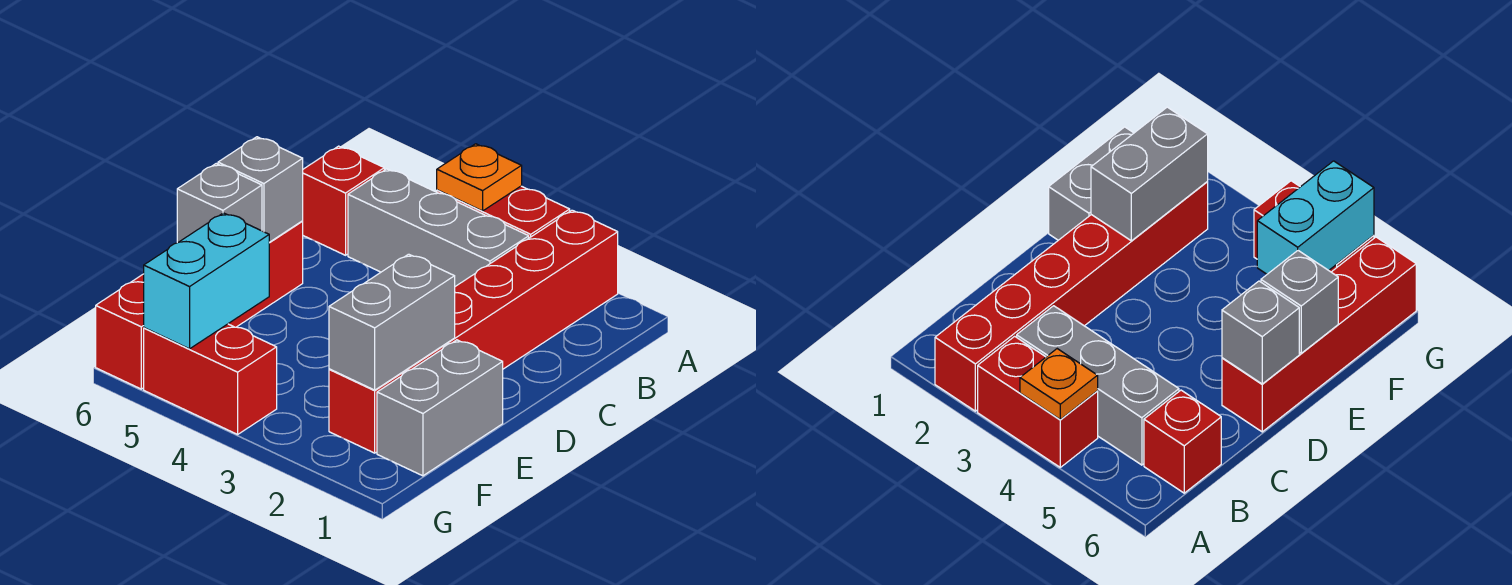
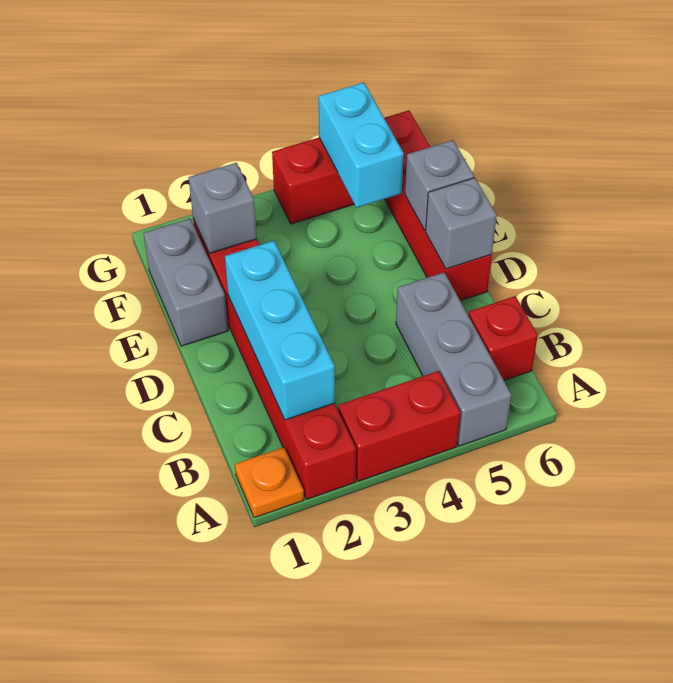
orange 1x1 plate [437,144,522,211] -> orange 1x1 plate moved to [235,447,304,518]
none -> cyan 1x3 brick [225,241,335,420]
grey 1x3 brick [348,169,529,286] -> grey 1x3 brick turned to [396,272,511,446]
grey 1x2 brick [329,254,455,390] -> grey 1x1 brick [189,163,257,254]

